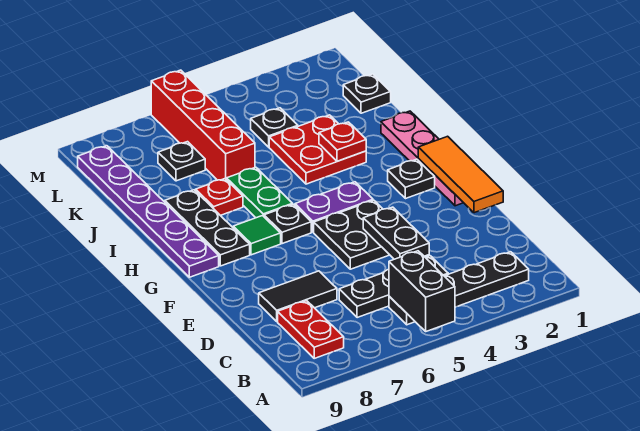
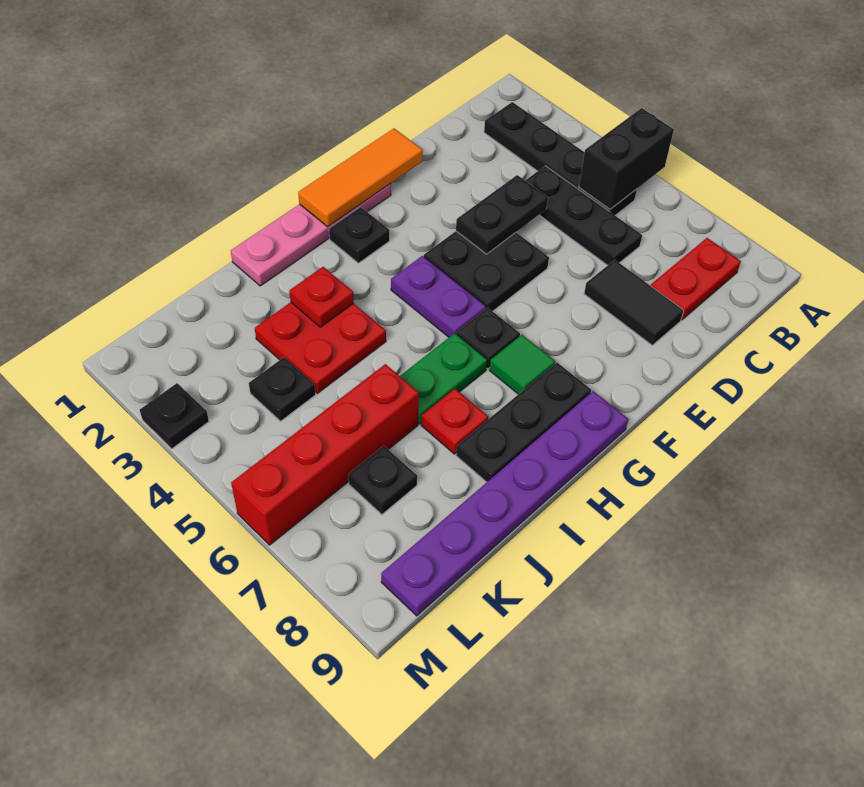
black 1x1 plate [343,74,391,113] -> black 1x1 plate moved to [140,383,209,449]

